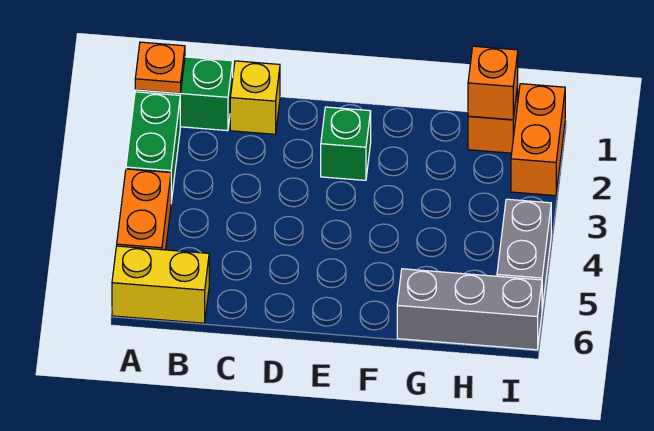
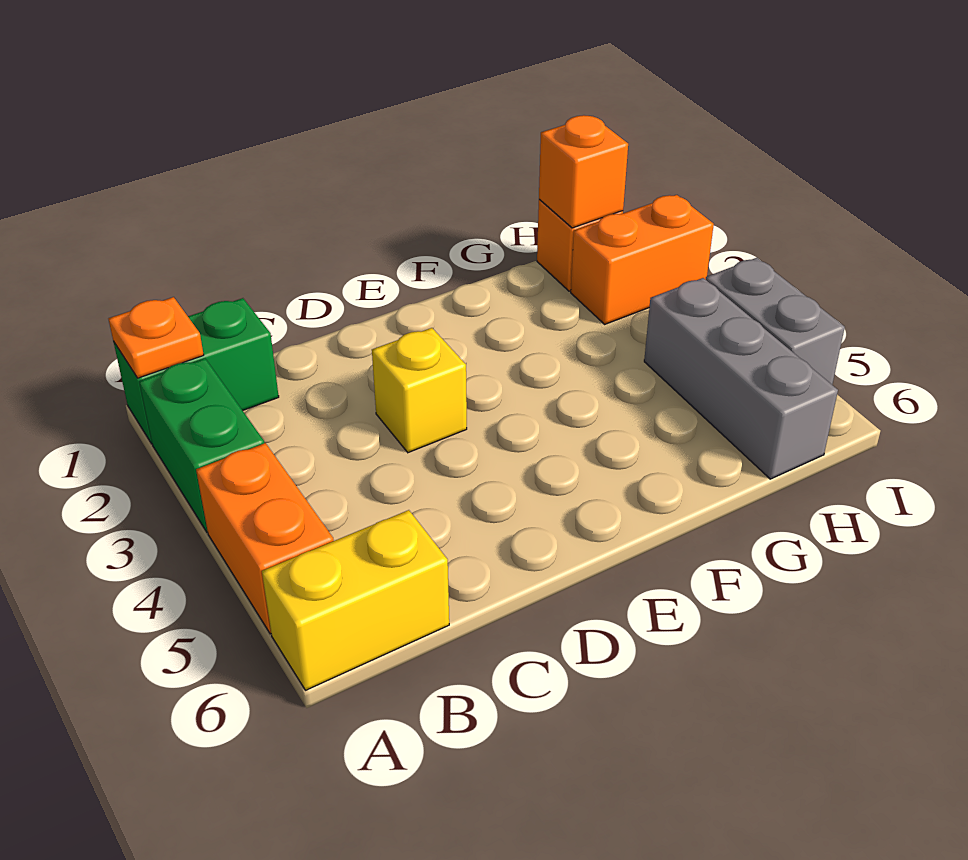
yellow 1x1 brick [230,61,280,134] -> yellow 1x1 brick moved to [372,328,467,453]
green 1x1 brick [321,107,371,180] -> none
grey 1x3 brick [397,269,542,350] -> grey 1x3 brick turned to [644,278,838,479]
orange 1x2 brick [511,84,565,196] -> orange 1x2 brick turned to [571,195,714,324]

